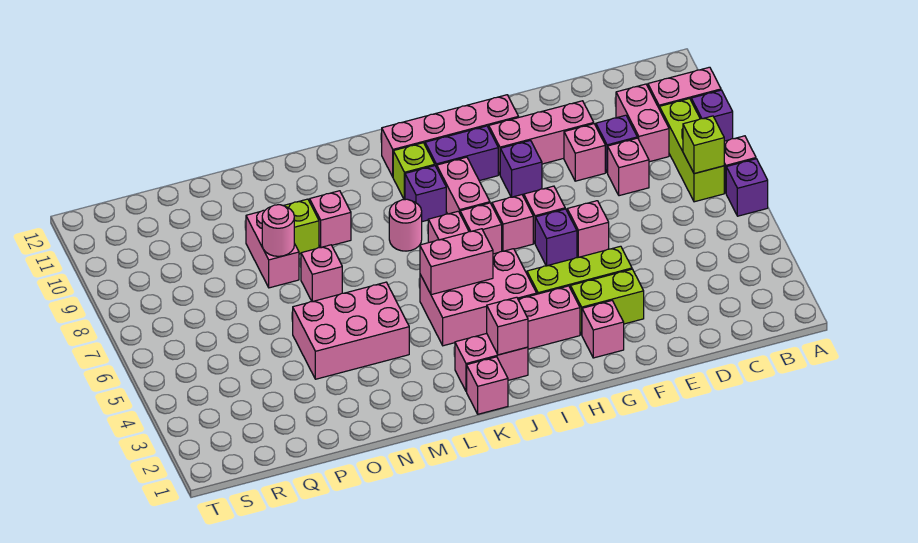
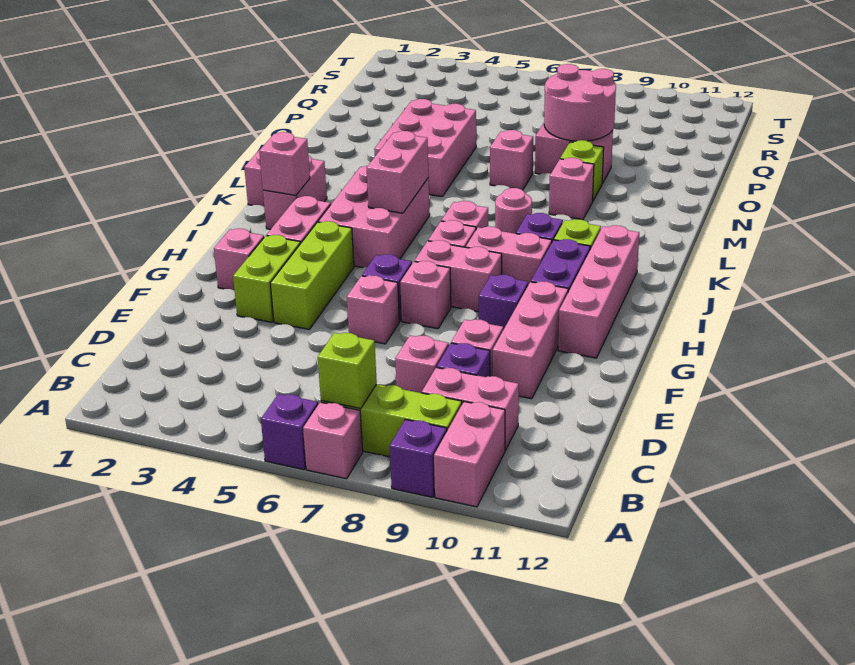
pink 1x1 brick [492,195,533,251] -> pink 1x2 brick [415,240,502,312]
pink 1x1 round brick [262,205,294,256] -> pink 2x2 round brick [544,64,616,141]

